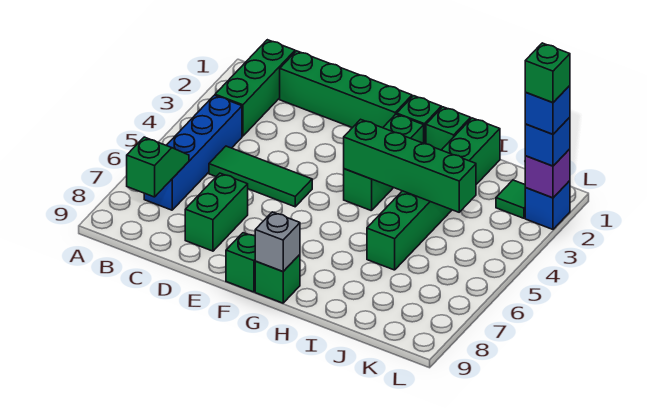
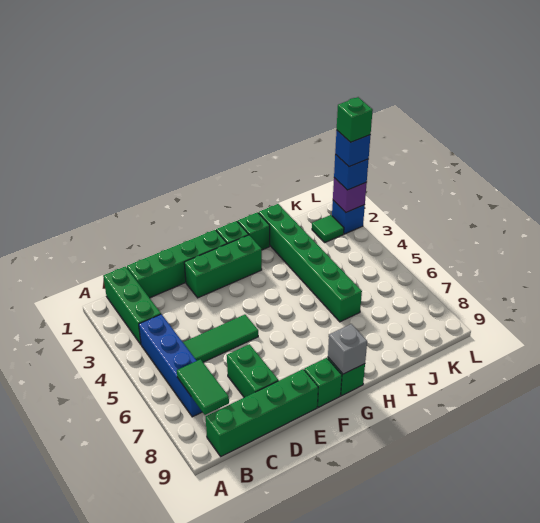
green 1x2 slope [127,137,189,197] -> green 1x2 tile [177,359,229,415]
green 1x3 brick [344,114,424,211] -> green 1x3 brick turned to [184,235,262,298]
green 1x4 brick [344,119,476,212] -> green 1x4 brick moved to [206,369,318,456]

